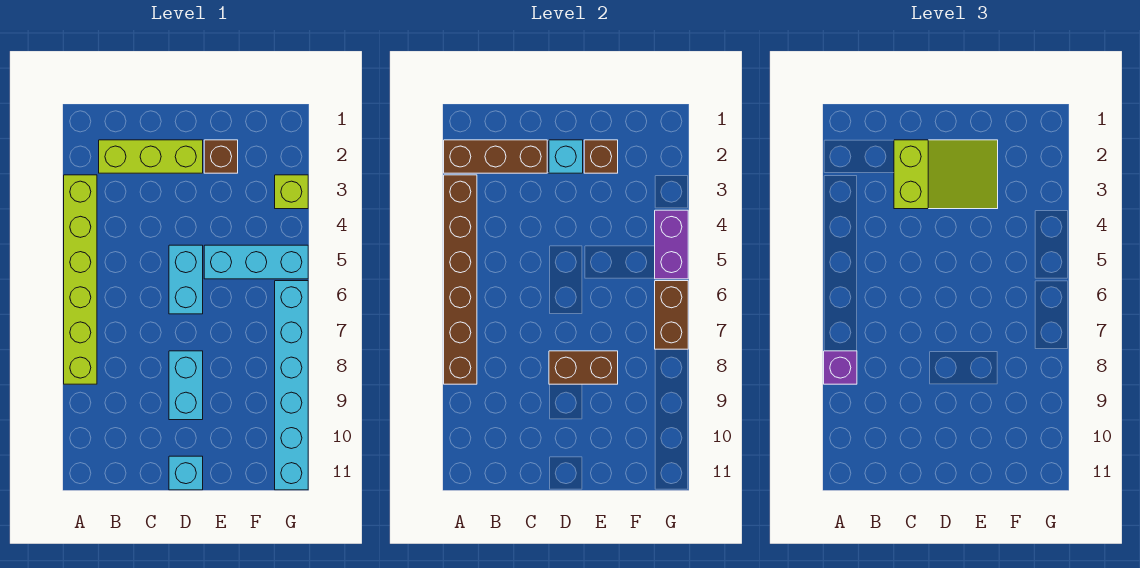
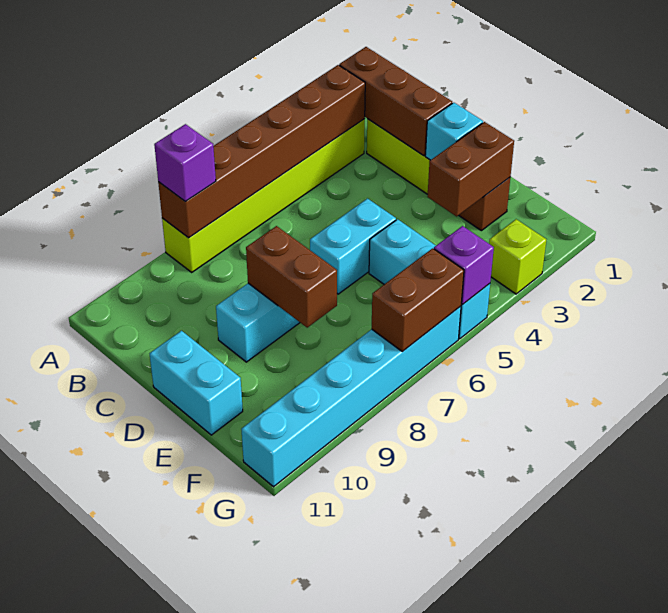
lime 2x3 slope [894,140,998,209] -> none
cyan 1x1 brick [169,456,203,490] -> cyan 1x2 brick [150,331,243,435]
brown 1x1 brick [584,140,618,173] -> brown 1x2 brick [428,122,514,216]
purple 1x2 brick [655,210,688,279] -> purple 1x1 brick [434,226,494,305]

